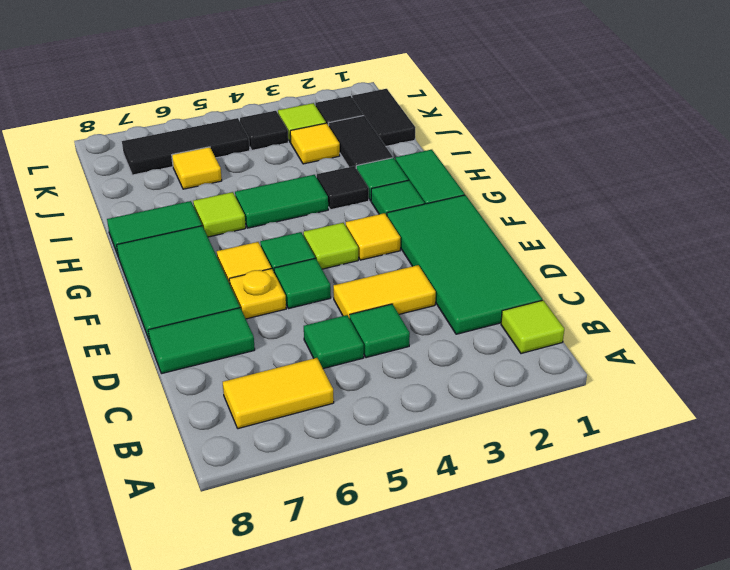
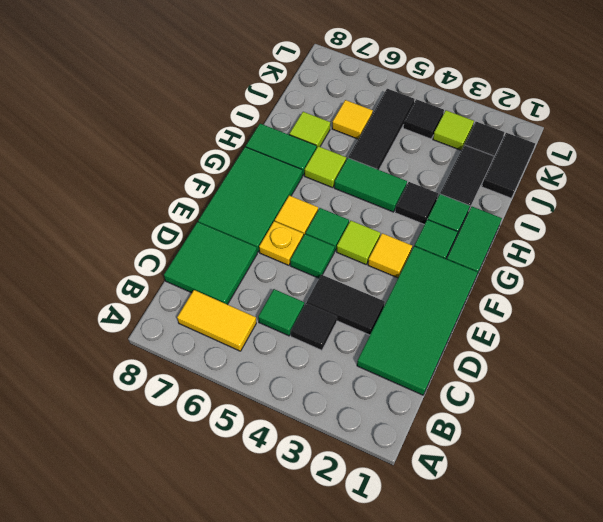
lime 1x1 tile [501,300,564,354] -> lime 1x1 tile moved to [289,112,330,147]
green 1x1 tile [350,304,410,358] -> black 1x1 tile [291,303,337,350]
yellow 1x2 tile [333,265,436,319] -> black 1x2 tile [307,275,385,335]
green 1x2 tile [148,308,255,374] -> green 2x2 tile [164,222,257,305]
yellow 1x1 tile [290,123,340,164] -> none
black 1x3 tile [122,118,250,175] -> black 1x3 tile turned to [348,89,414,170]

